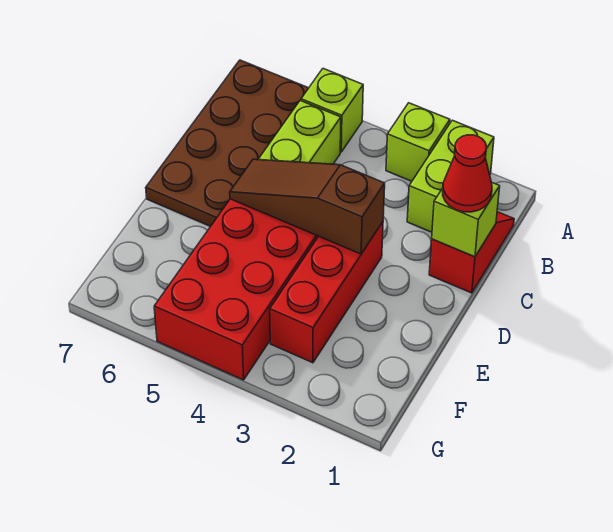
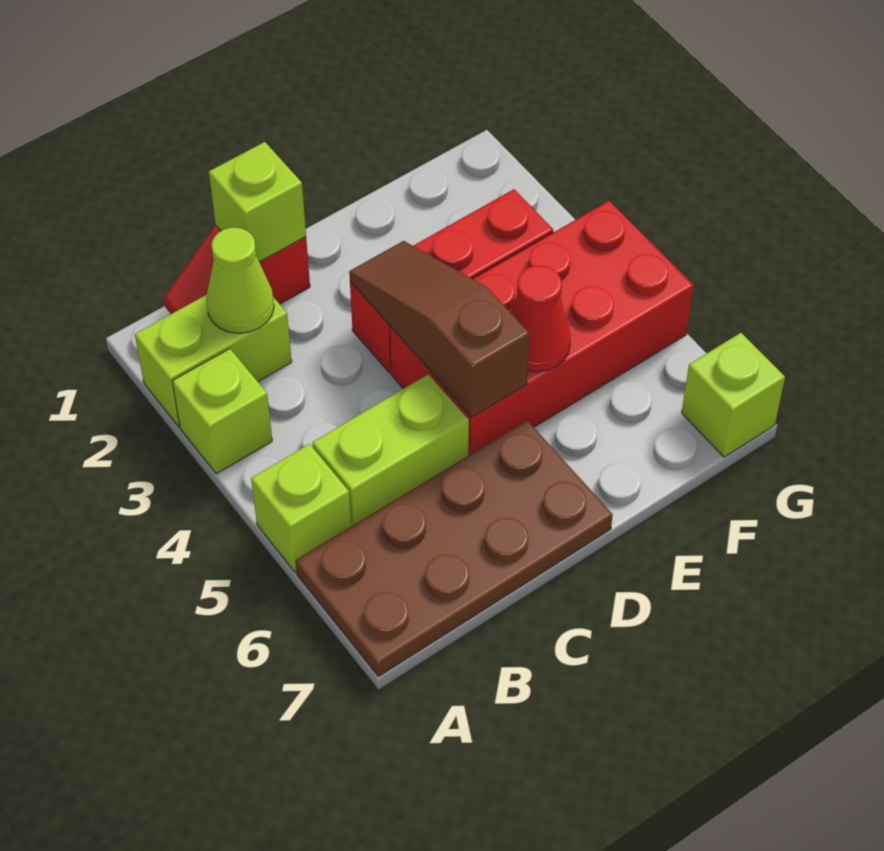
none -> lime 1x1 cone [206,228,274,333]
red 1x1 cone [443,135,492,212] -> red 1x1 cone moved to [510,266,571,372]
brown 1x3 slope [230,159,385,254] -> brown 1x3 slope turned to [349,241,530,417]
none -> lime 1x1 brick [682,333,785,457]

